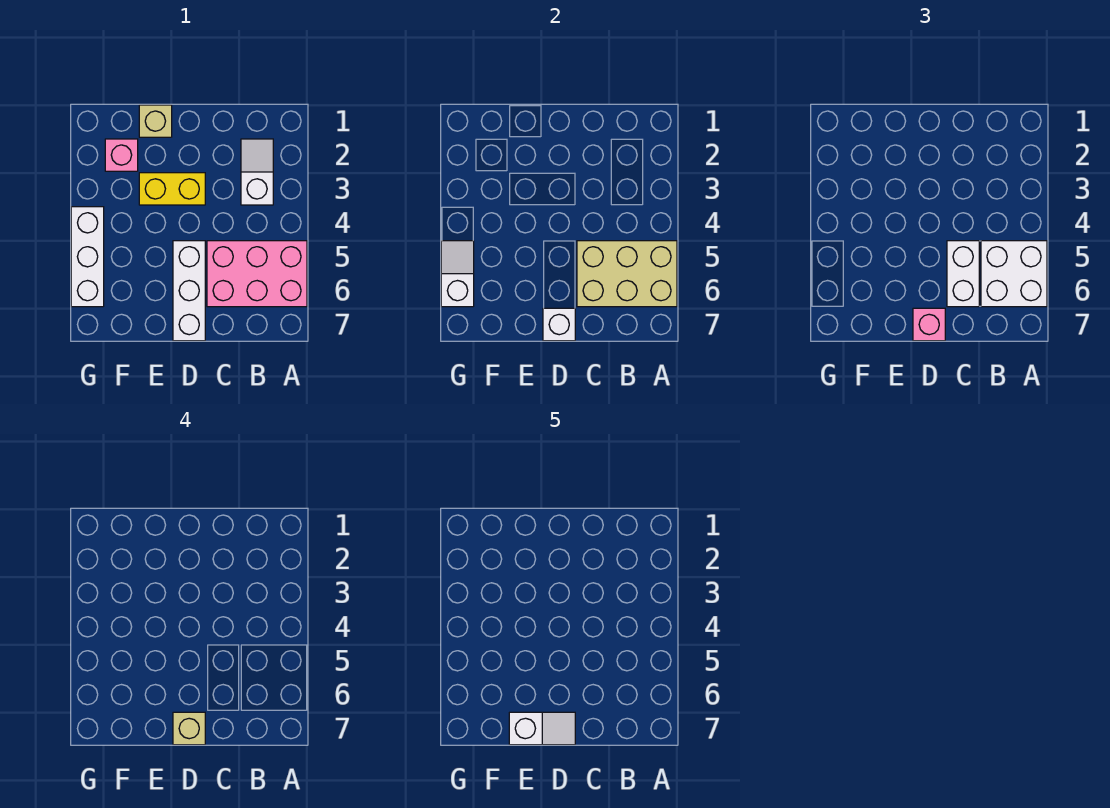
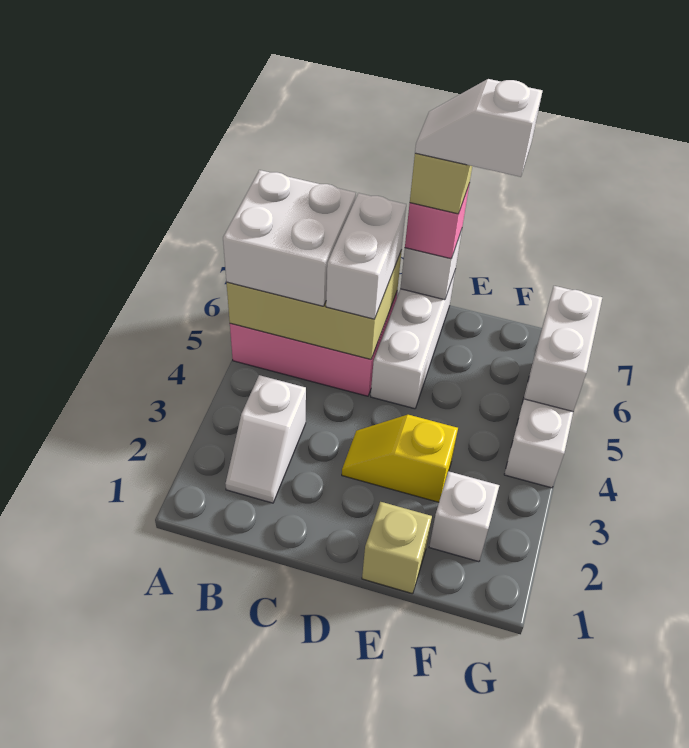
yellow 1x2 brick [139,173,205,205] -> yellow 1x2 slope [342,415,458,502]
pink 1x1 brick [105,139,138,171] -> white 1x1 brick [429,471,499,562]
white 1x2 slope [441,241,474,307] -> white 1x2 brick [524,286,602,411]

